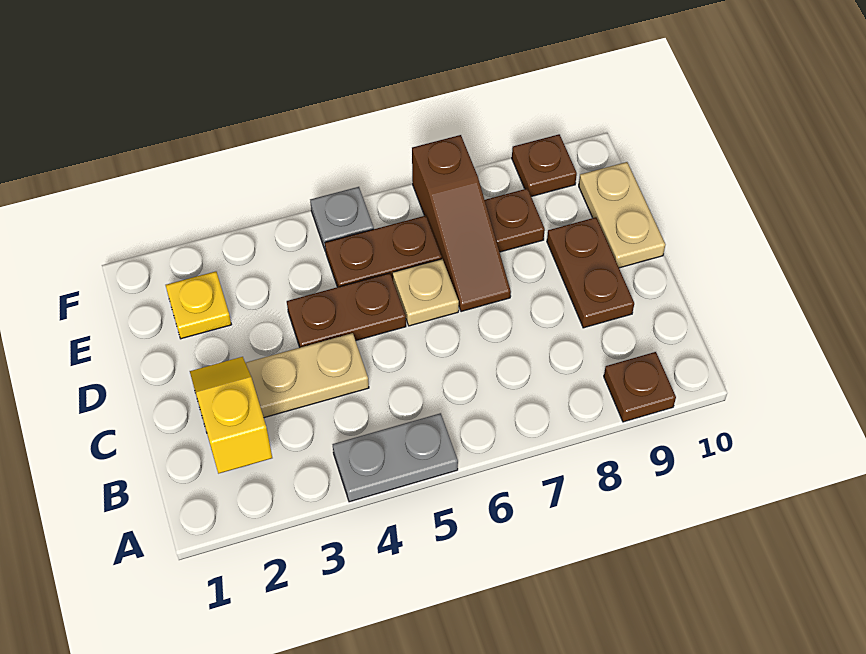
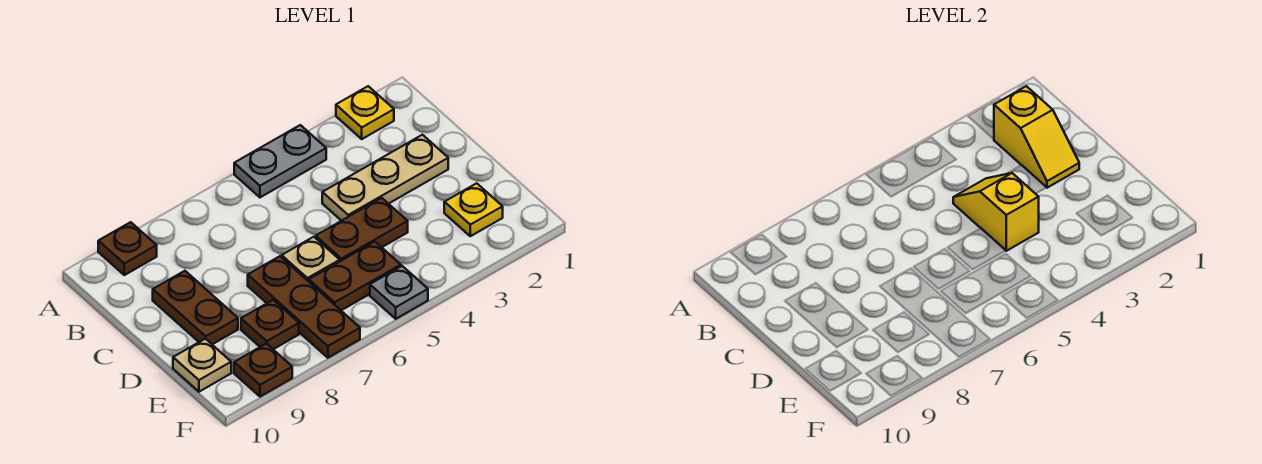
none -> yellow 1x1 plate [336,86,394,139]
none -> yellow 1x2 slope [953,173,1039,251]
brown 1x3 slope [412,135,511,312] -> brown 1x3 plate [248,256,360,358]
tan 1x2 plate [579,162,665,268] -> tan 1x1 plate [173,339,231,392]

